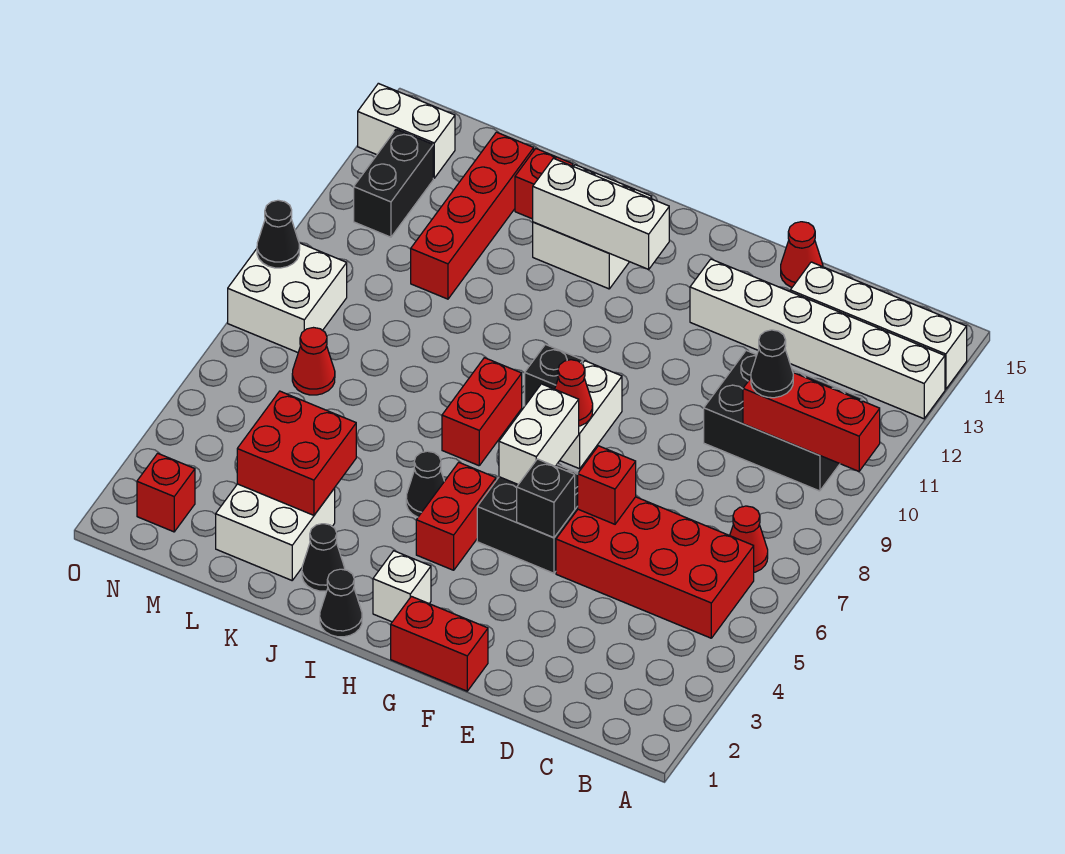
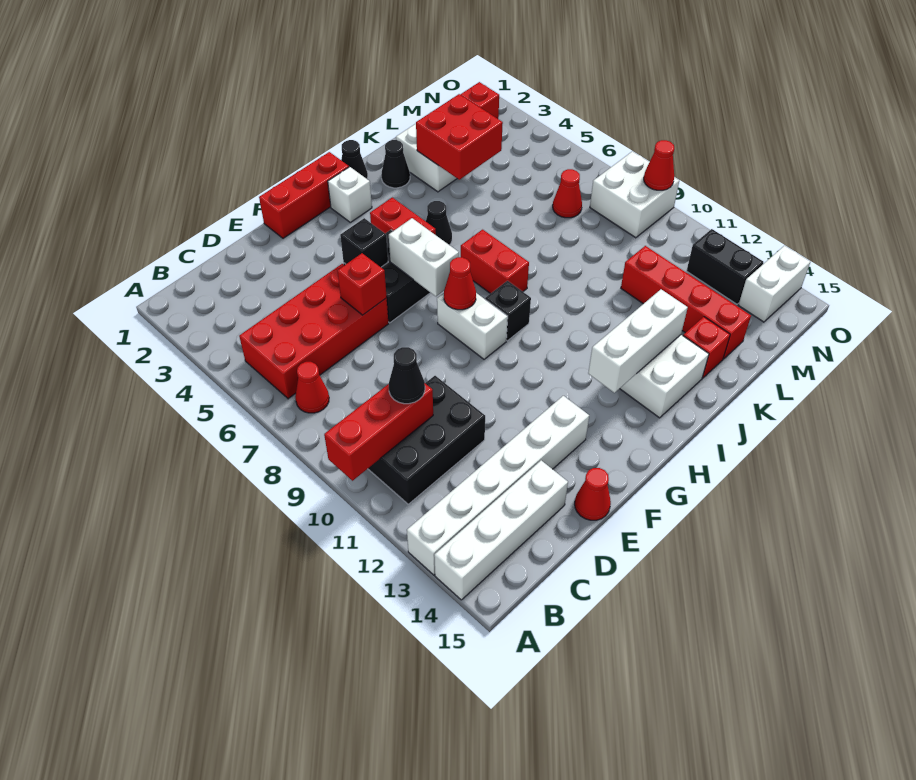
red 1x2 brick [391,596,488,691] -> red 1x3 brick [259,152,349,238]
black 1x1 cone [257,200,300,268] -> red 1x1 cone [644,140,674,190]

